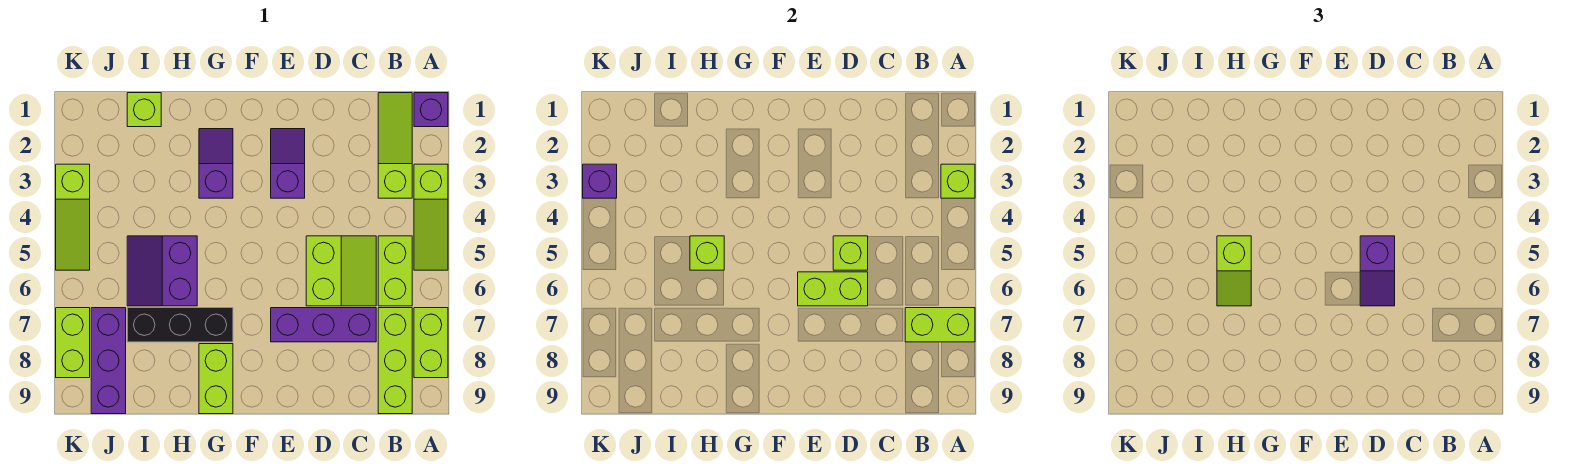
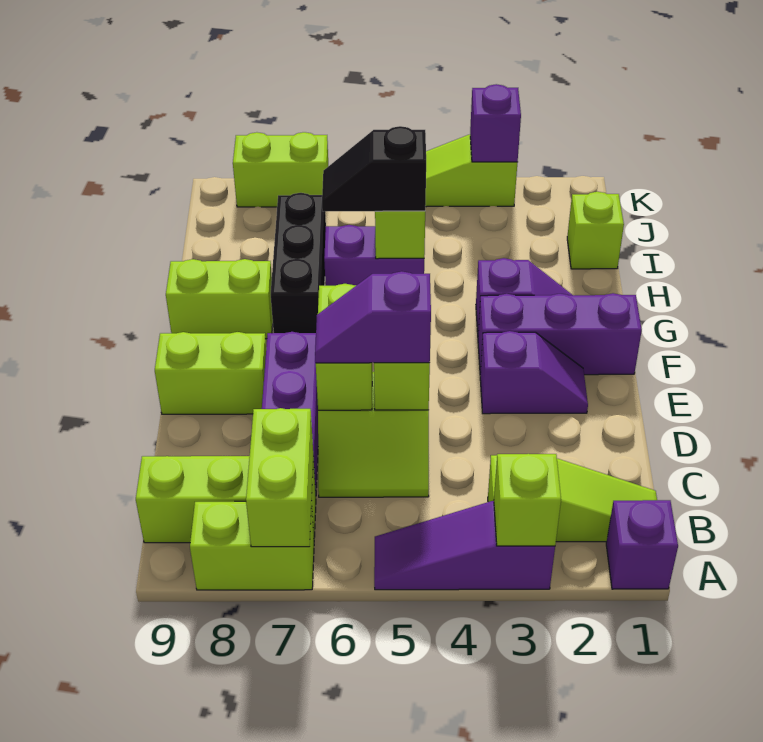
lime 1x3 slope [414,164,448,270] -> purple 1x3 slope [374,501,555,590]
lime 1x2 brick [378,236,412,306] -> lime 1x2 brick moved to [155,332,266,414]
lime 1x2 slope [1217,236,1251,306] -> black 1x2 slope [322,126,426,211]
purple 1x3 brick [91,308,126,414] -> purple 1x3 brick moved to [478,293,642,375]

